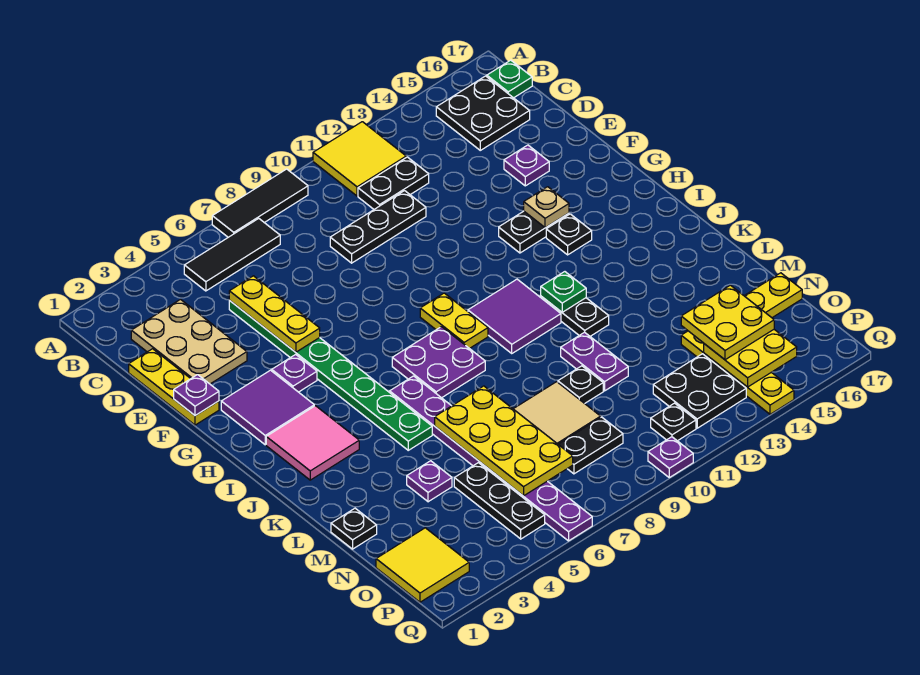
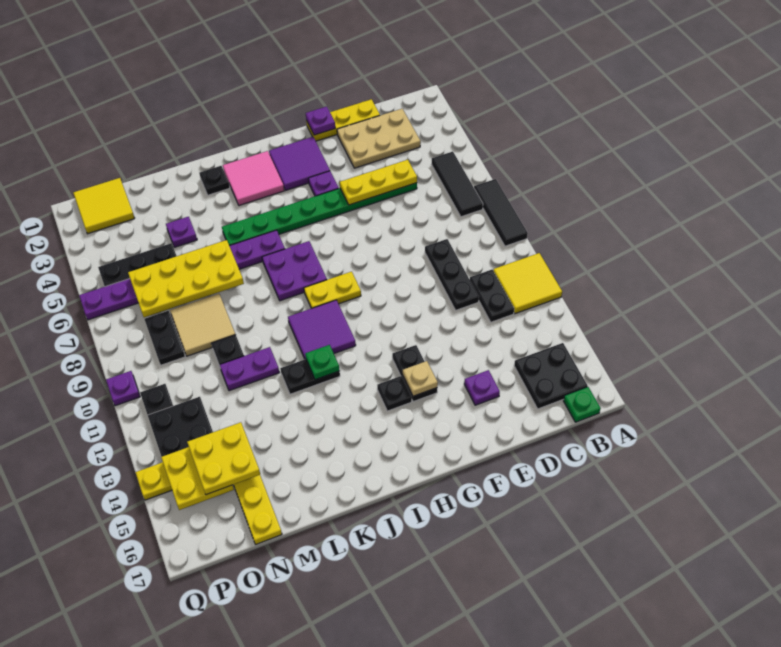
black 1x1 plate [331,508,377,549] -> black 1x1 plate moved to [199,166,230,195]

